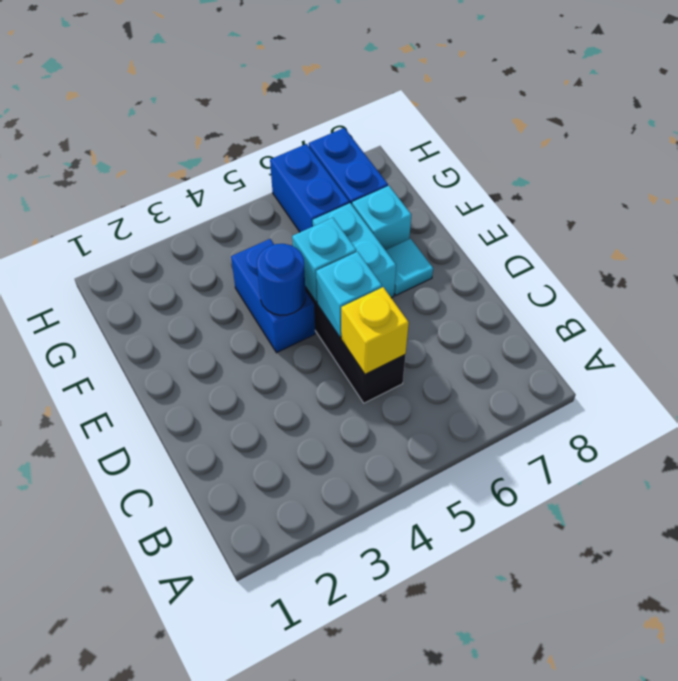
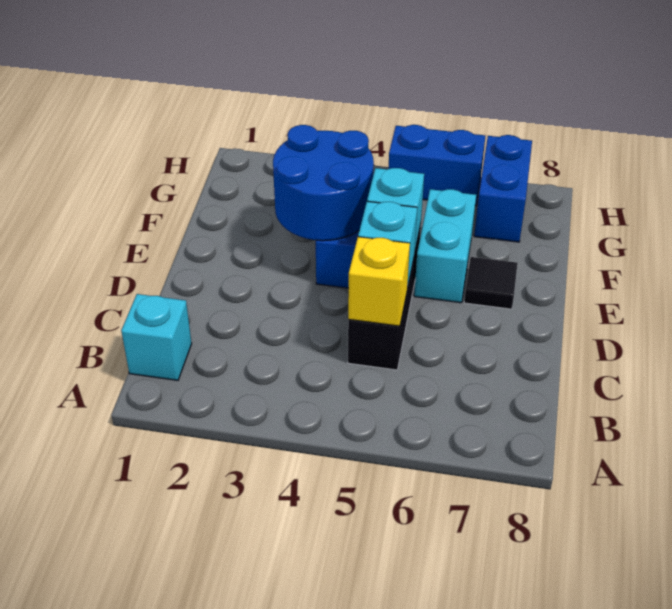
blue 1x1 round brick [257,244,306,315] -> blue 2x2 round brick [273,125,374,241]
cyan 1x1 tile [386,239,433,295] -> black 1x1 tile [464,257,518,309]
cyan 1x1 brick [352,186,411,250] -> cyan 1x1 brick moved to [121,294,192,381]
blue 1x2 brick [270,144,349,232] -> blue 1x2 brick turned to [389,125,485,206]

